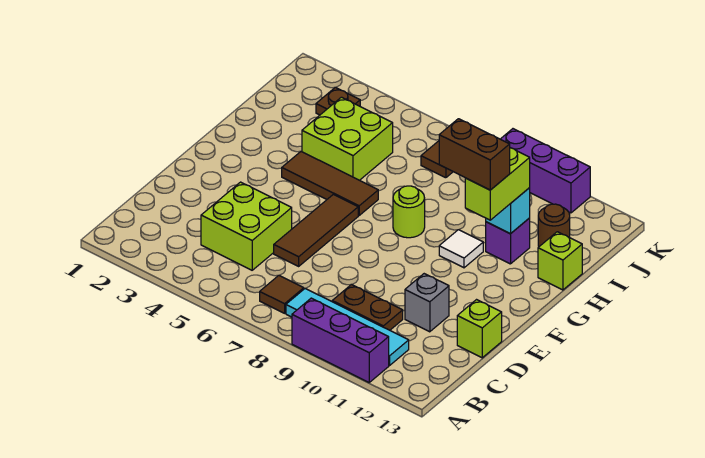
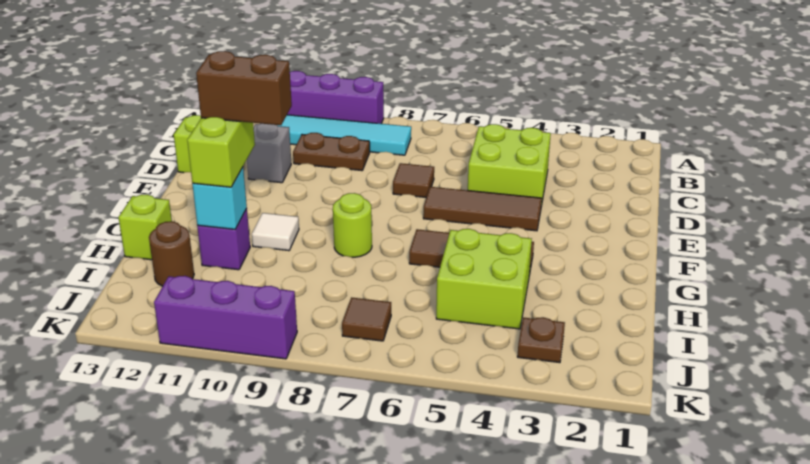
brown 1x1 tile [260,275,304,313] -> brown 1x1 tile moved to [393,163,434,197]
brown 1x3 tile [274,194,358,266] -> brown 1x3 tile turned to [423,187,542,231]

